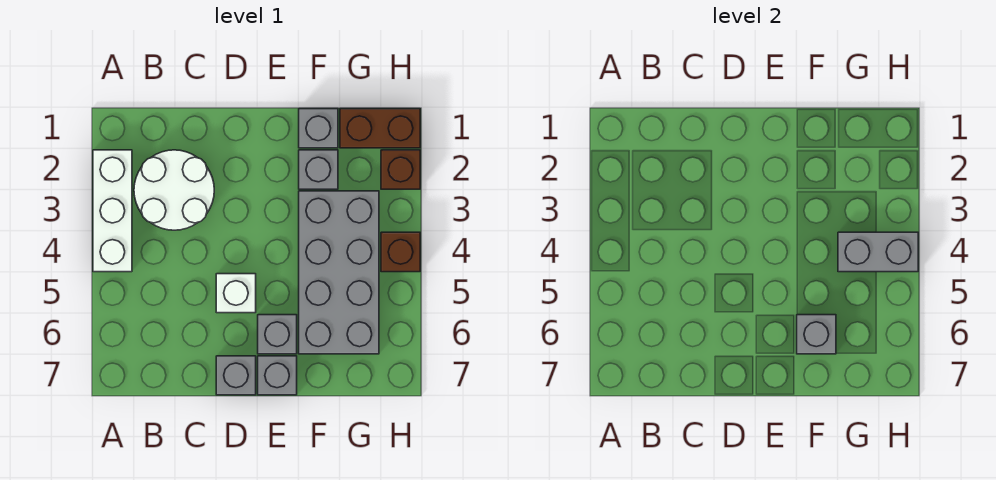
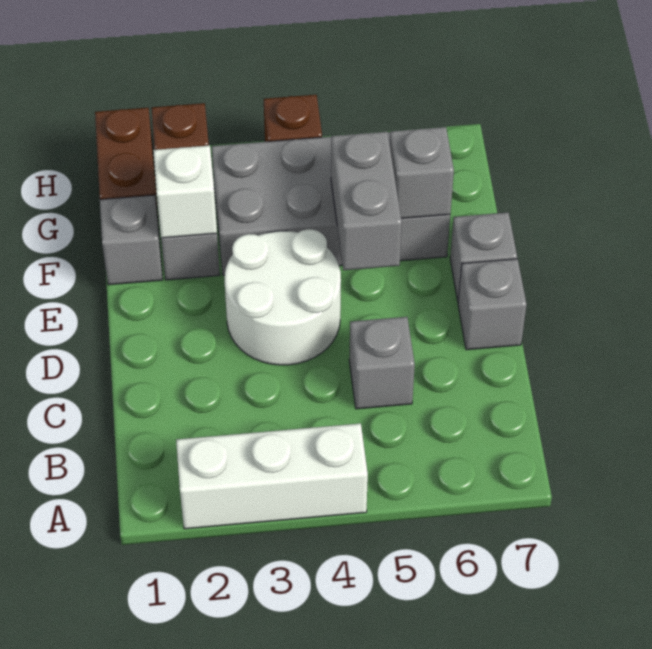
white 2x2 round brick [134,150,214,230] -> white 2x2 round brick moved to [225,229,341,365]
white 1x1 brick [216,274,256,313] -> white 1x1 brick moved to [153,145,217,238]
grey 1x1 brick [258,315,297,354] -> grey 1x1 brick moved to [349,317,415,409]
grey 1x2 brick [838,232,918,272] -> grey 1x2 brick moved to [331,131,402,270]

